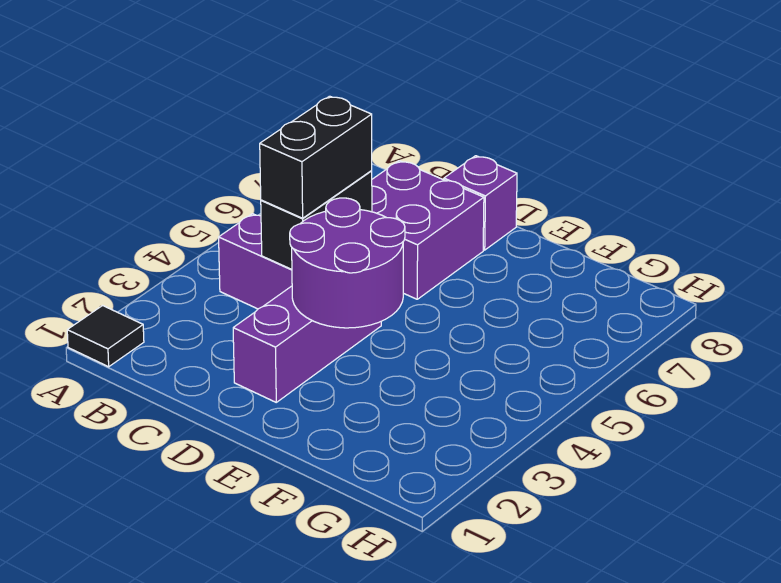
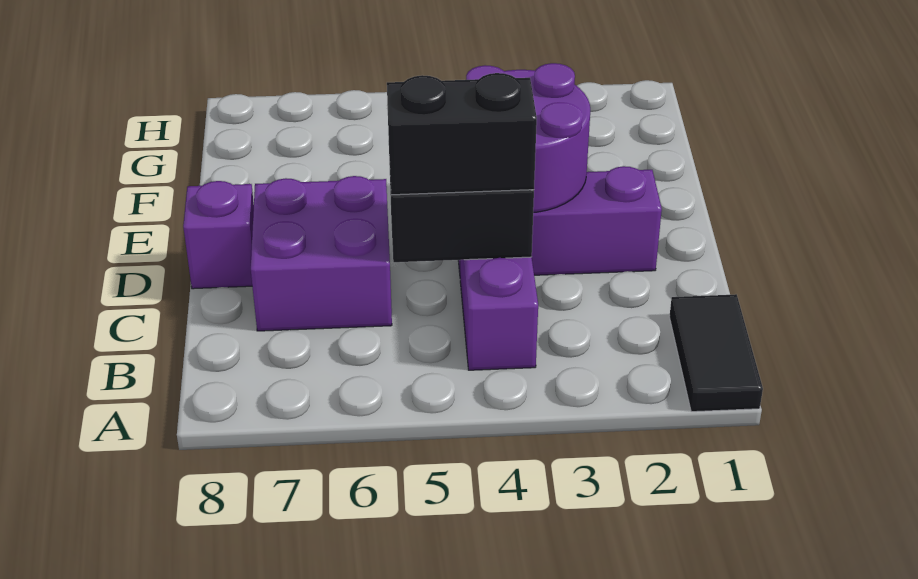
black 1x1 tile [67,306,144,367] -> black 1x2 tile [669,294,763,412]

